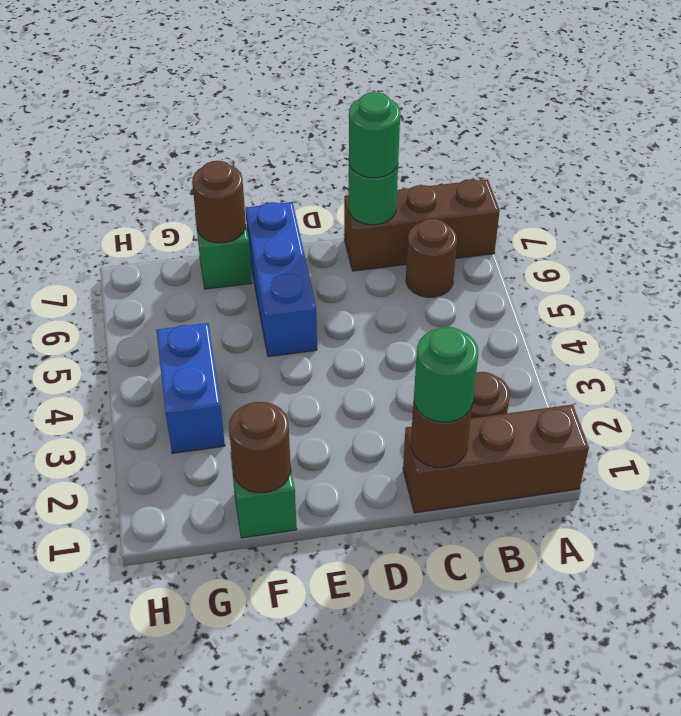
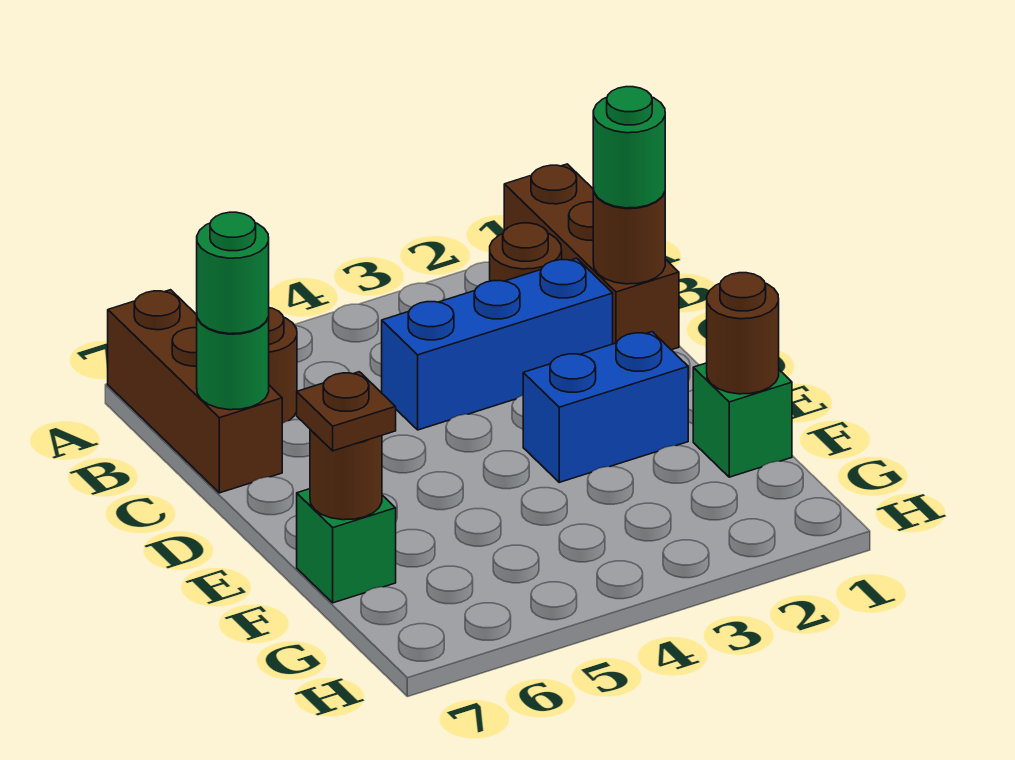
blue 1x3 brick [245,202,317,357] -> blue 1x3 brick moved to [382,258,613,430]
none -> brown 1x1 plate [297,372,396,451]
blue 1x2 brick [156,323,225,453] -> blue 1x2 brick moved to [523,332,688,482]

